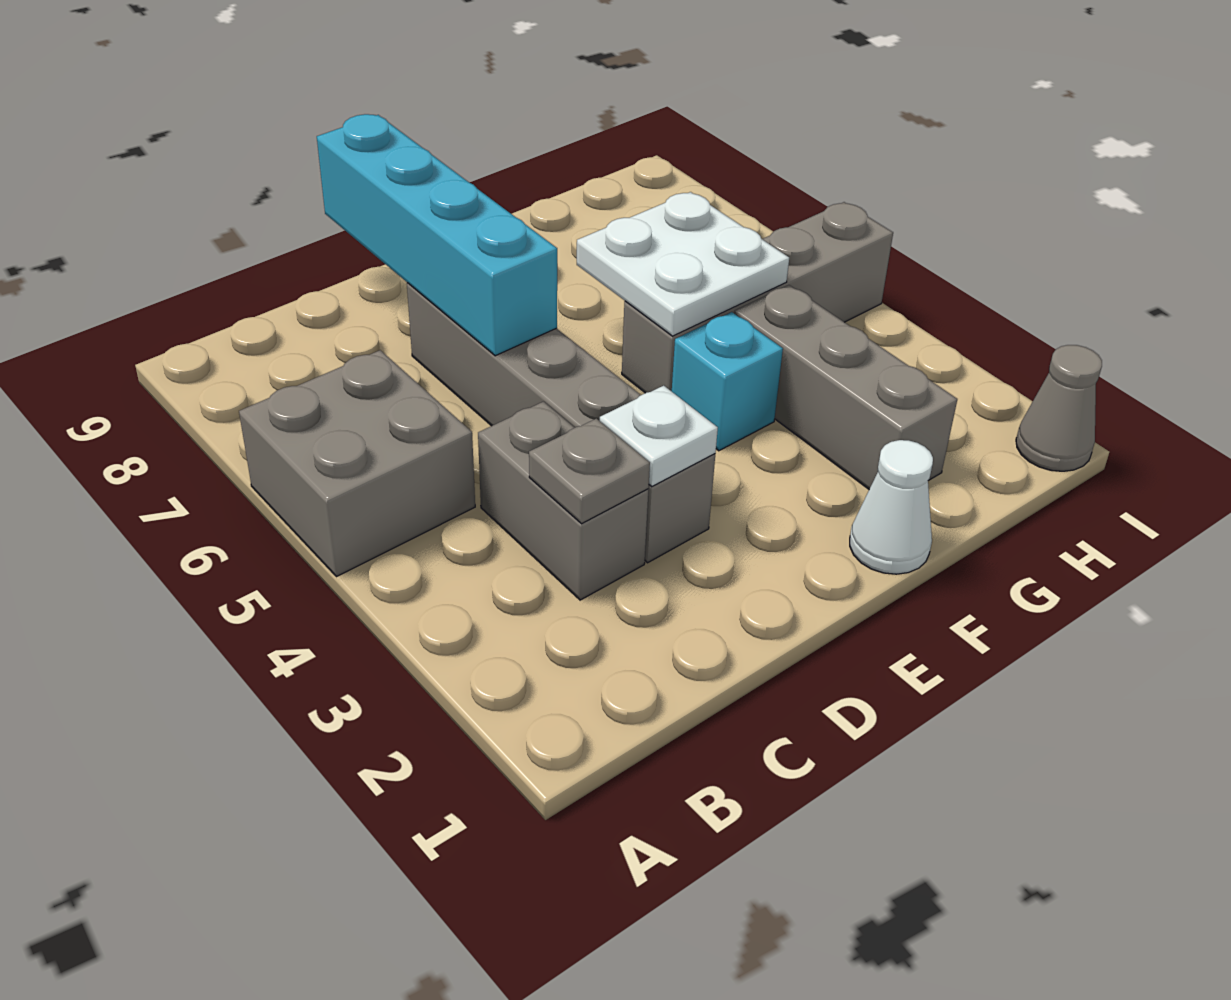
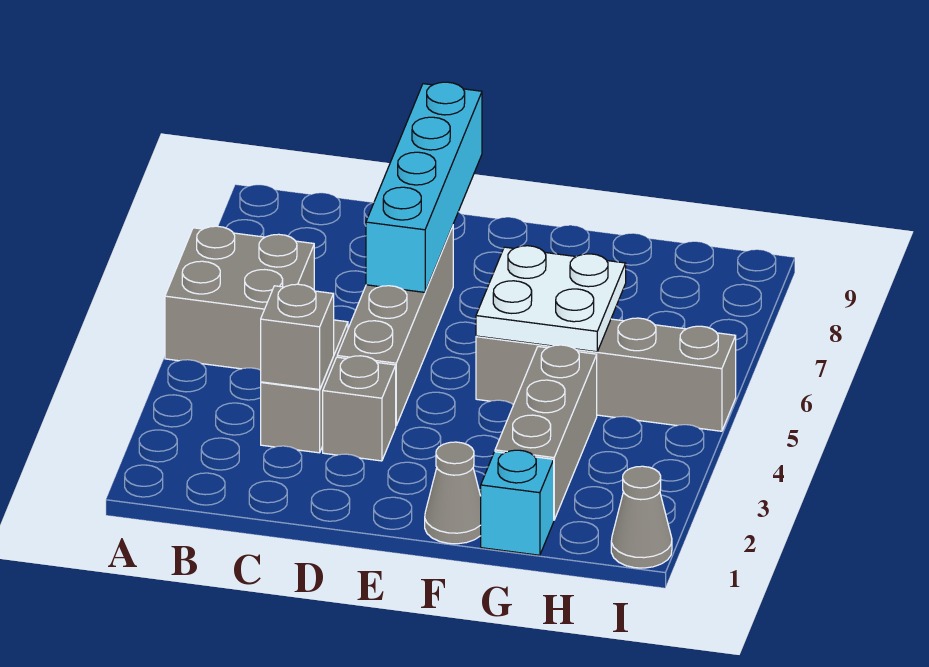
grey 1x1 plate [529,419,650,524] -> grey 1x1 brick [261,284,334,389]
white 1x1 plate [600,386,718,487] -> none
white 1x1 cone [850,440,933,574] -> grey 1x1 cone [425,442,481,544]
cyan 1x1 brick [672,312,783,451] -> cyan 1x1 brick moved to [481,450,554,555]

